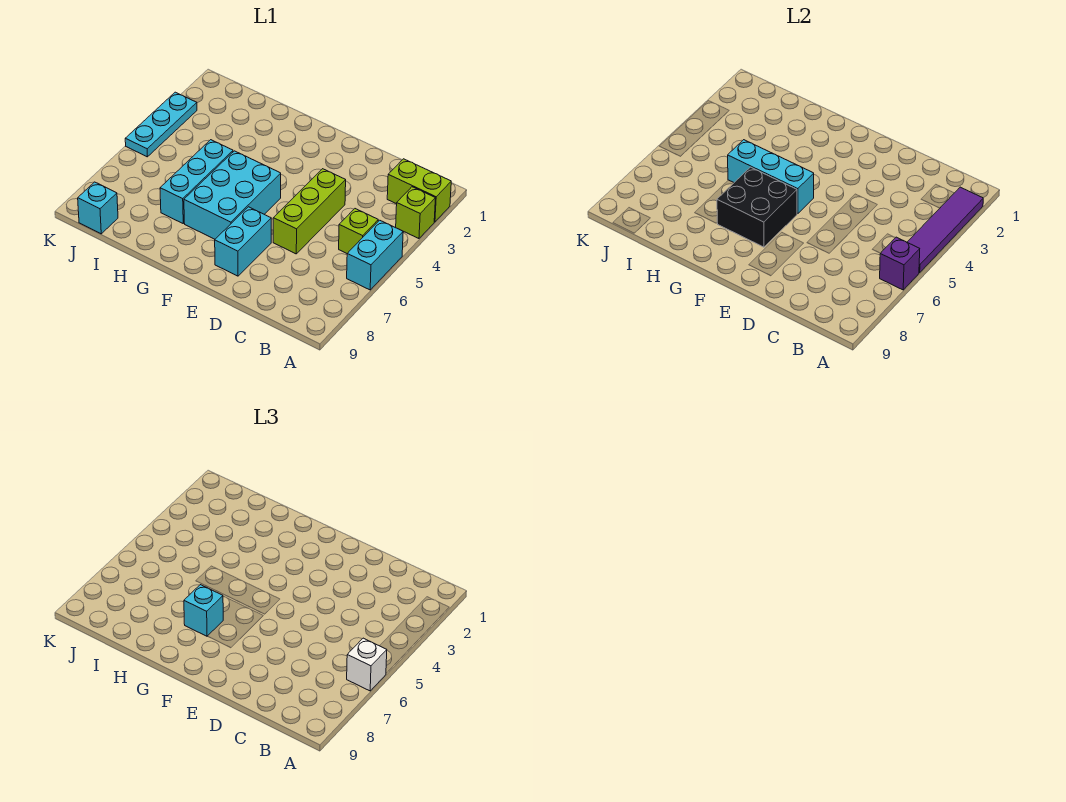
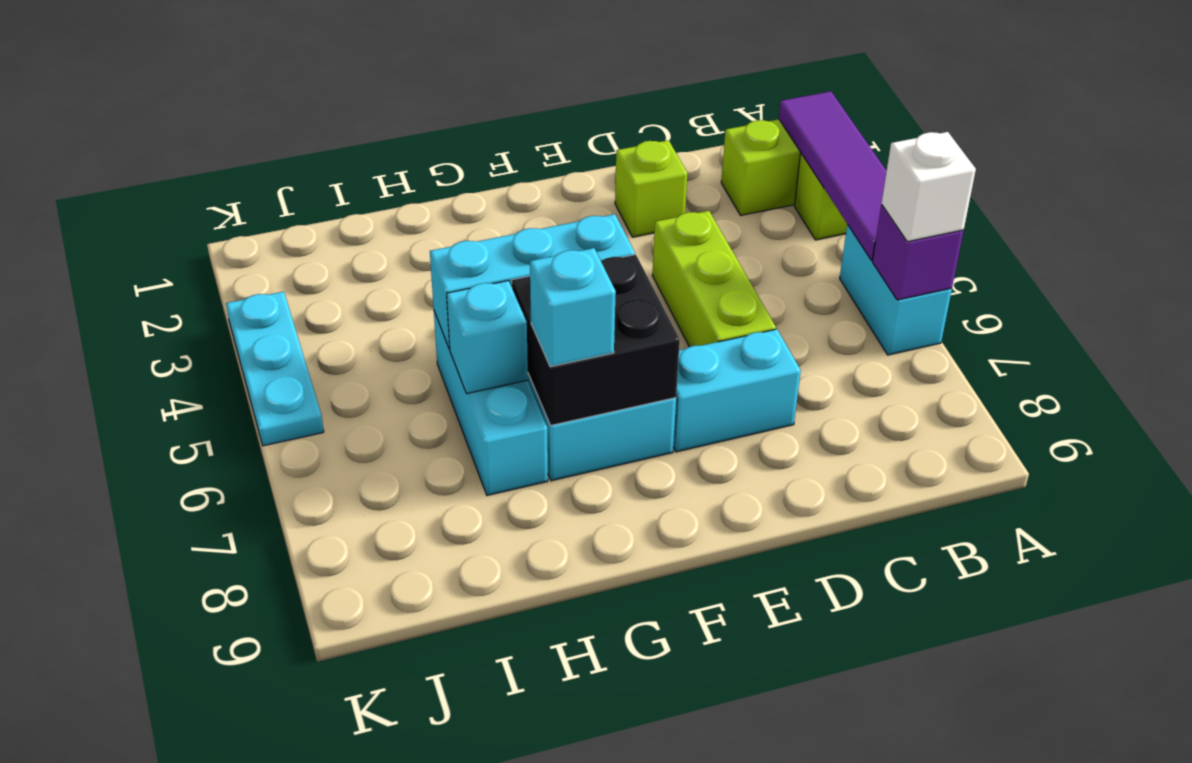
lime 1x1 brick [339,209,378,253] -> lime 1x1 brick moved to [615,140,688,237]
cyan 1x2 brick [215,207,271,276] -> cyan 1x2 brick turned to [673,329,801,452]
cyan 1x1 brick [78,182,118,234] -> cyan 1x1 brick moved to [447,281,528,394]

